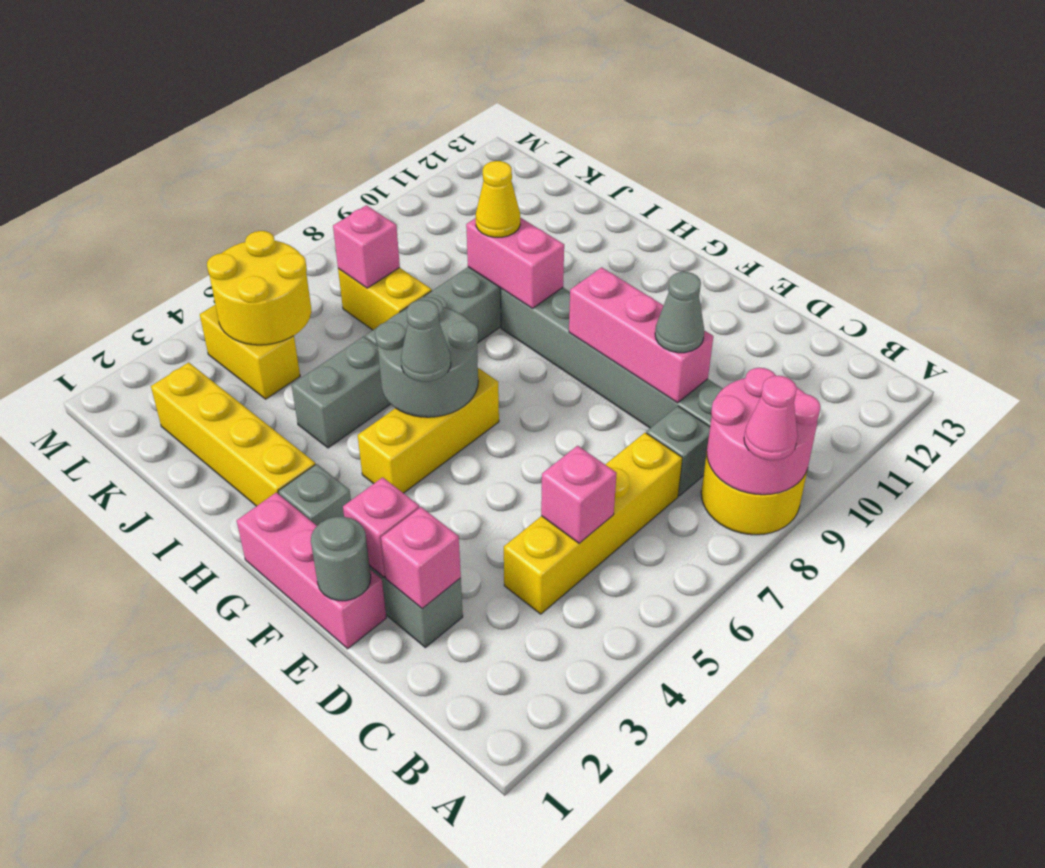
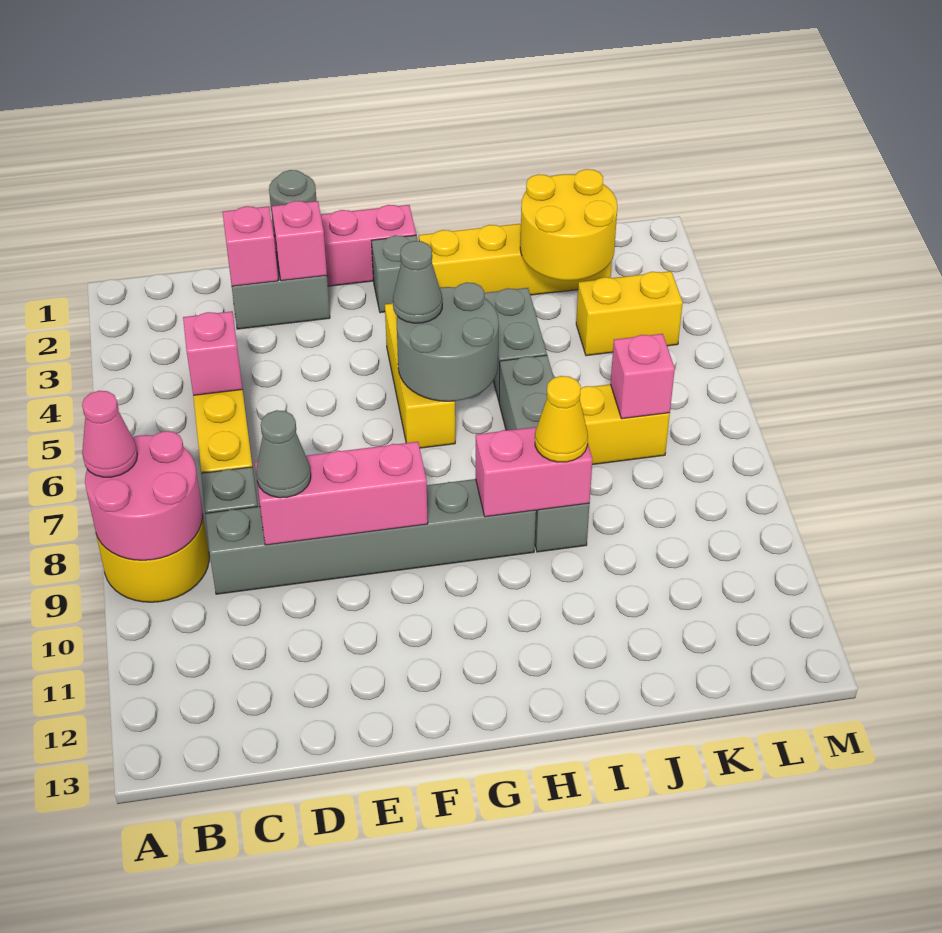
yellow 2x2 round brick [207,231,311,345] -> yellow 2x2 round brick moved to [520,169,617,280]

